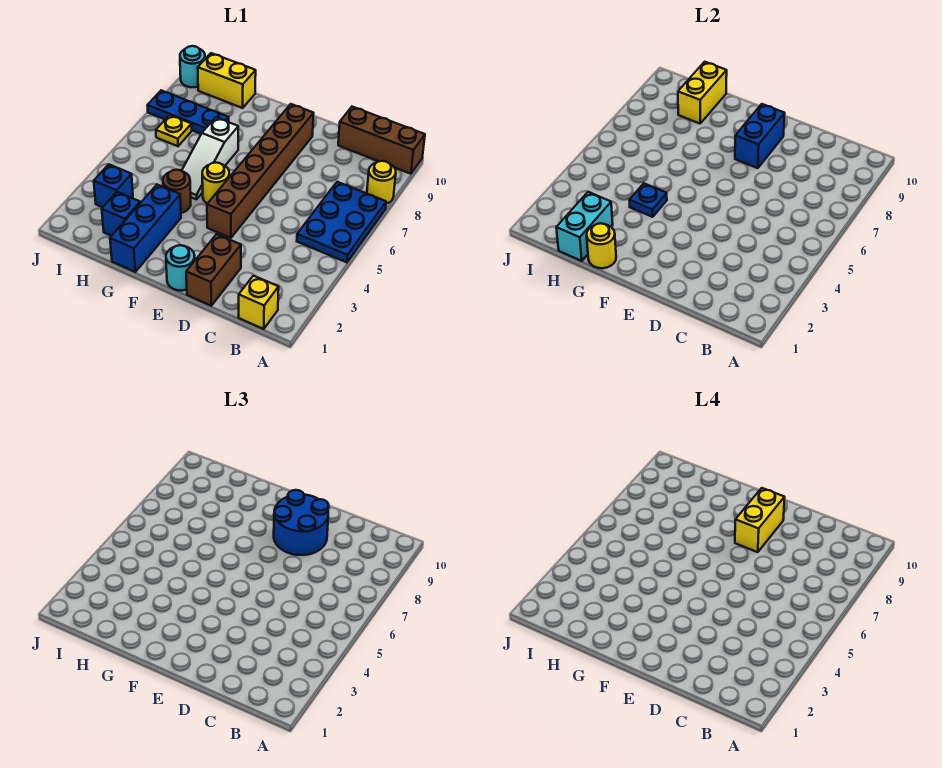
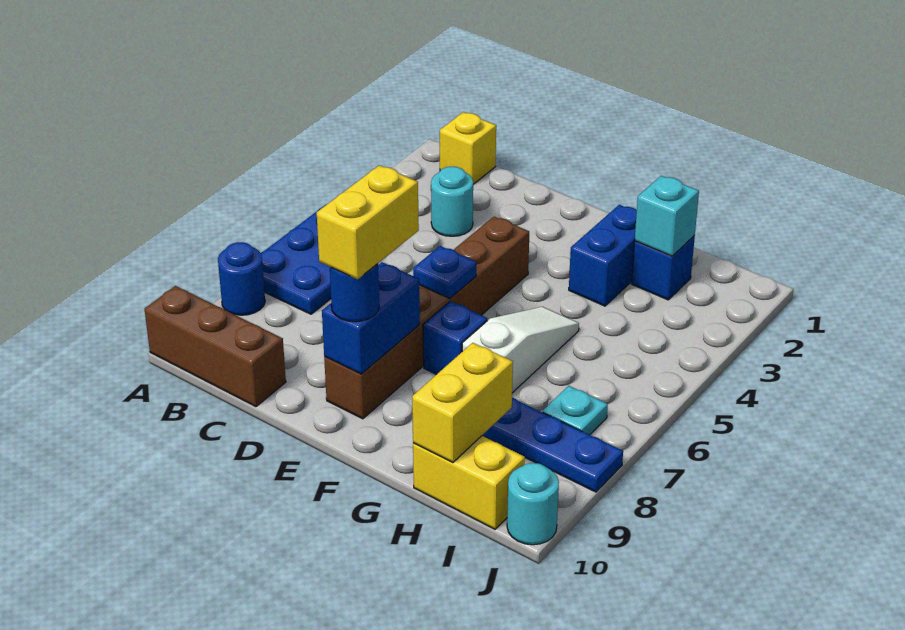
yellow 1x1 round brick [367,161,396,204] -> blue 1x1 round brick [218,242,265,315]
brown 1x2 brick [186,234,241,306] -> none
blue 2x2 round brick [274,490,329,555] -> blue 1x1 round brick [330,264,379,322]
cyan 1x1 round brick [166,245,195,291] -> cyan 1x1 round brick moved to [431,166,473,236]
yellow 1x1 round brick [202,163,229,204] -> none
blue 1x3 brick [110,185,181,272] -> blue 1x2 brick [569,205,637,306]
yellow 1x1 round brick [587,223,616,268] -> none
brown 1x1 round brick [163,170,191,213] -> none
blue 1x1 plate [629,183,667,217] -> blue 1x1 plate moved to [413,246,476,299]
cyan 1x2 brick [556,192,613,261] -> cyan 1x1 brick [635,176,699,256]
blue 1x1 brick [94,164,133,207] -> blue 1x1 brick moved to [423,301,487,374]
yellow 1x1 plate [156,115,192,146] -> cyan 1x1 plate [543,386,608,435]

